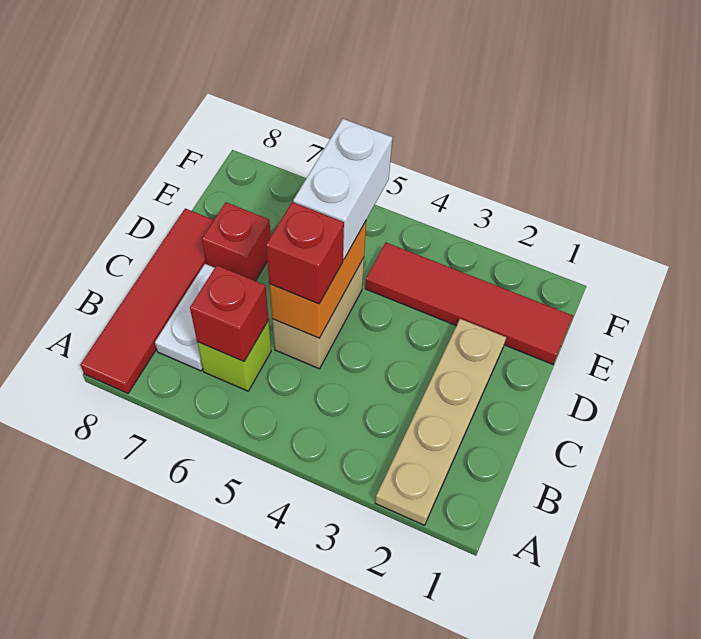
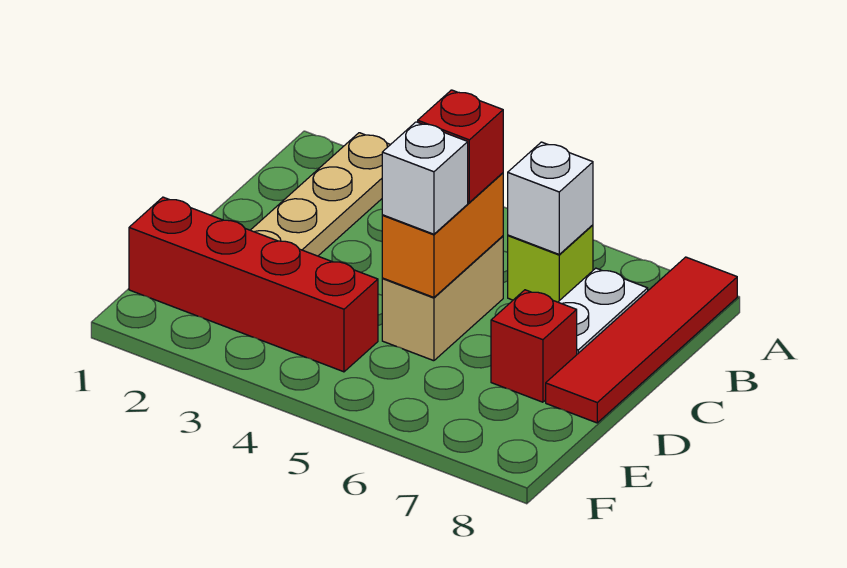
red 1x1 brick [190,265,269,361] -> white 1x1 brick [508,142,593,254]
white 1x2 brick [293,119,392,260] -> white 1x1 brick [382,122,468,234]
red 1x4 tile [365,243,573,364] -> red 1x4 brick [129,197,378,372]

